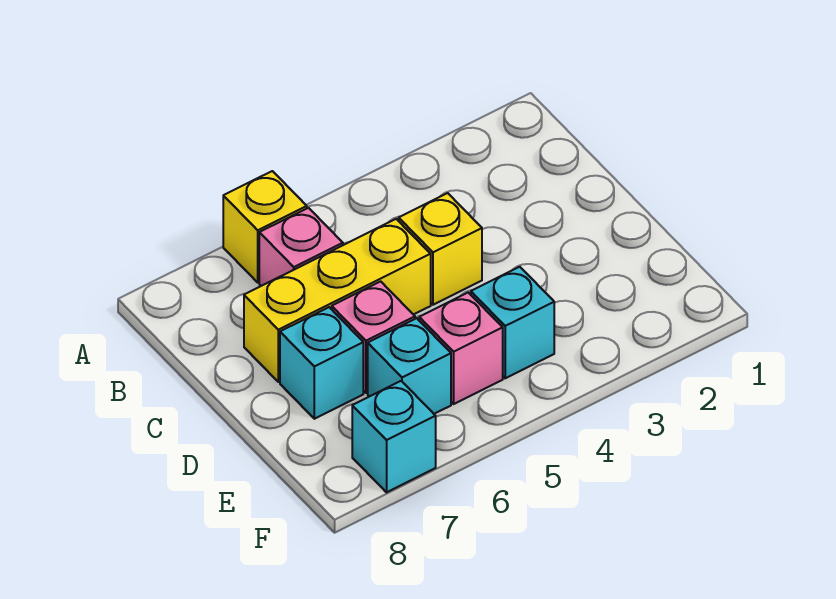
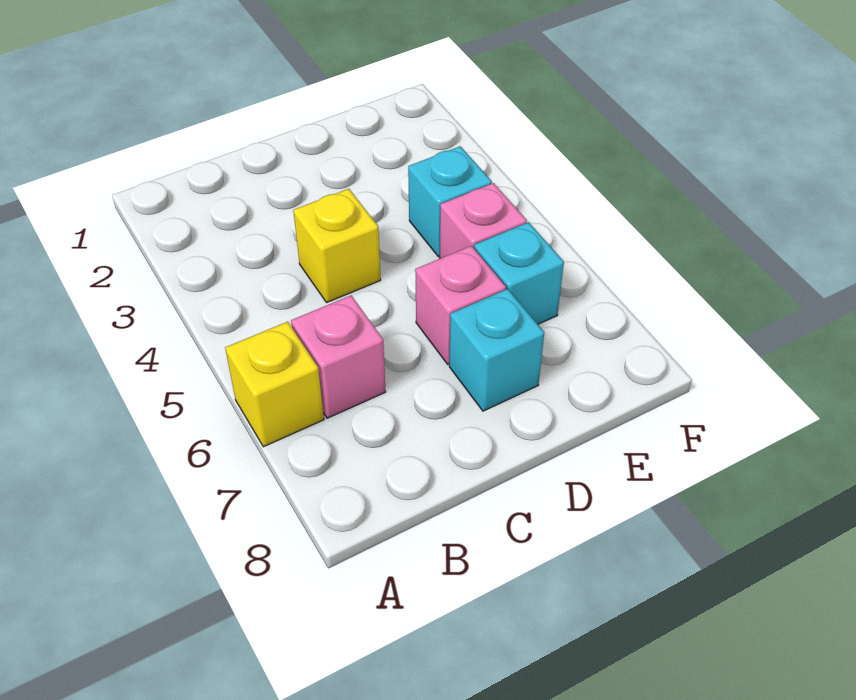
yellow 1x3 brick [244,219,431,382] -> none
cyan 1x1 brick [352,381,436,492] -> none

